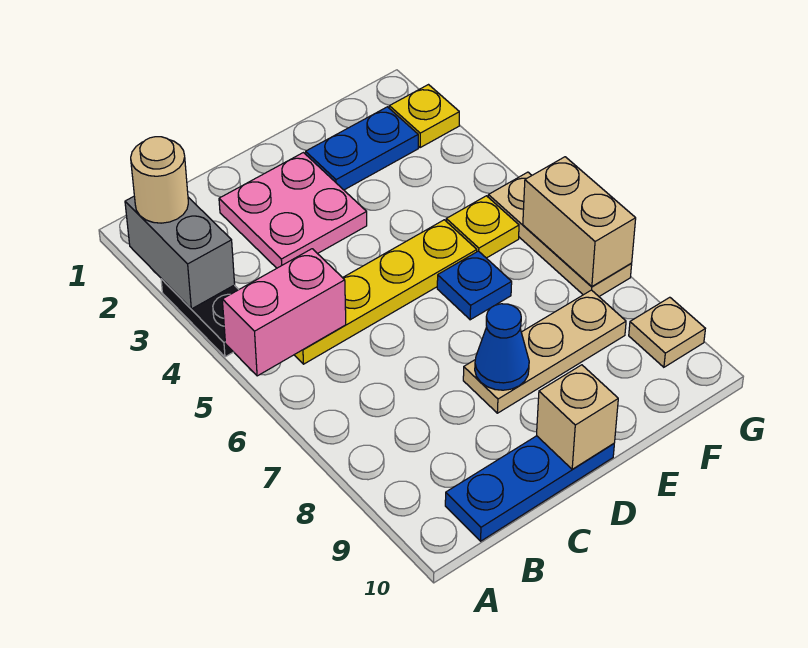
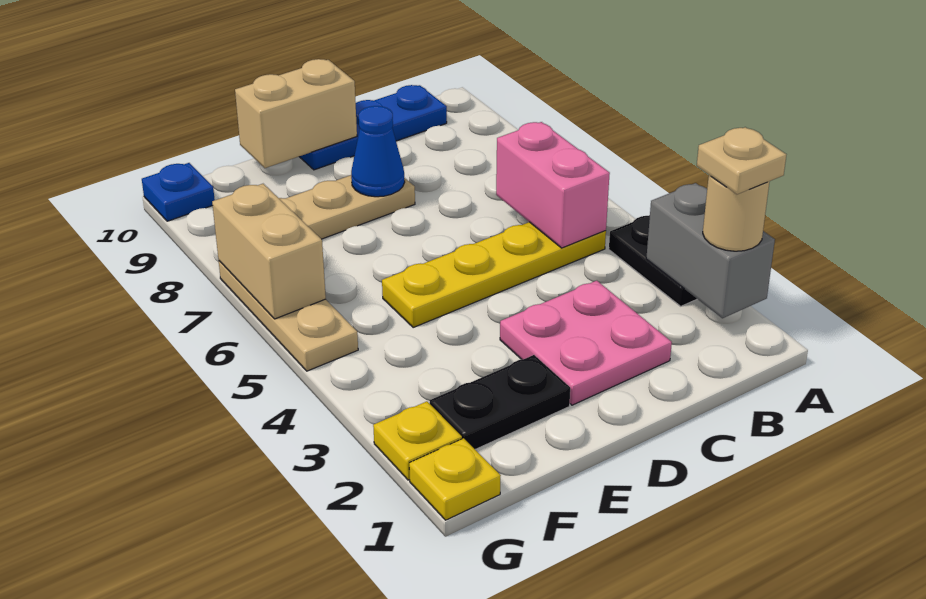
pink 1x2 brick [222,249,346,376] -> pink 1x2 brick turned to [496,122,610,248]
tan 1x1 brick [537,365,618,469] -> tan 1x2 brick [235,59,357,168]
blue 1x2 plate [306,107,418,190] -> black 1x2 plate [430,355,570,449]
blue 1x1 plate [437,251,512,320] -> blue 1x1 plate moved to [142,163,215,221]
yellow 1x1 plate [446,196,519,258] -> yellow 1x1 plate moved to [409,438,501,520]
tan 1x1 plate [629,297,705,367] -> tan 1x1 plate moved to [697,127,786,194]

